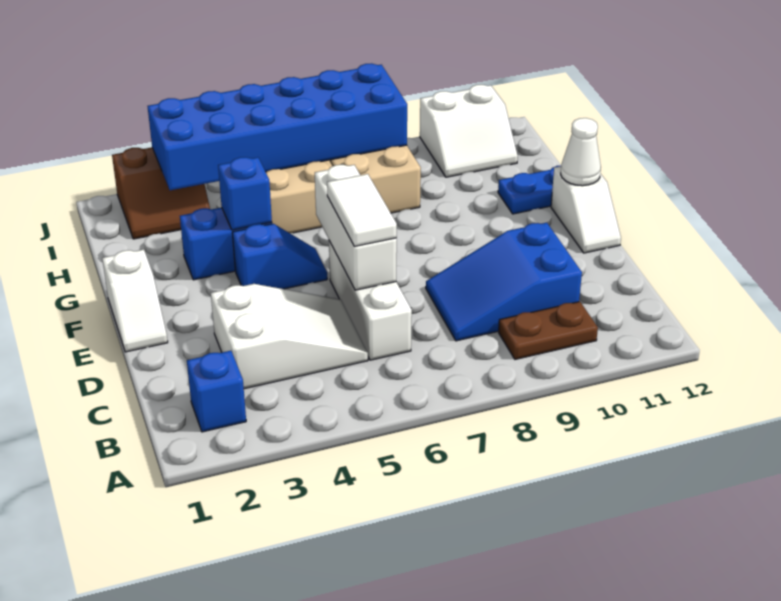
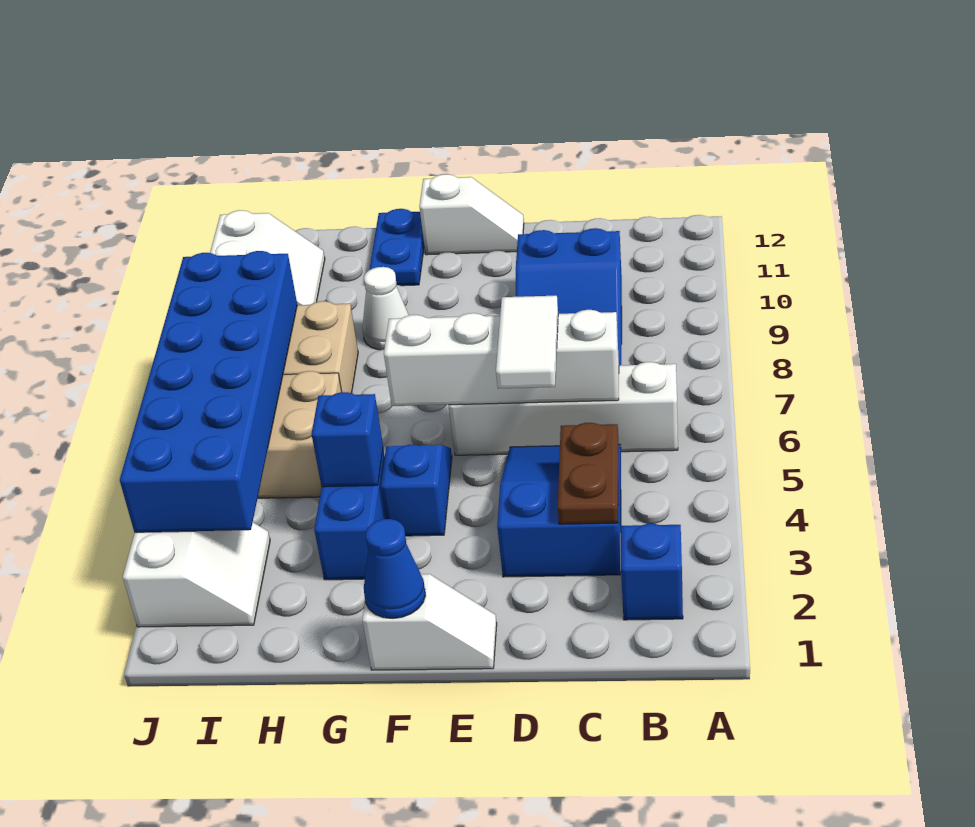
brown 1x2 plate [499,302,598,359] -> brown 1x2 plate moved to [558,423,618,524]
white 2x3 slope [211,284,368,389] -> blue 2x3 slope [497,444,621,577]
white 1x3 brick [329,241,412,360] -> white 1x4 brick [449,362,678,455]
white 1x3 brick [315,165,397,290] -> white 1x4 brick [384,310,619,406]
white 1x2 tile [327,174,397,246] -> white 1x2 tile turned to [496,296,558,389]
none -> blue 1x1 cone [364,519,425,618]
white 1x1 cone [561,118,601,186] -> white 1x1 cone moved to [362,267,409,350]
brown 2x2 slope [112,147,210,239] -> white 2x2 slope [123,522,270,627]

